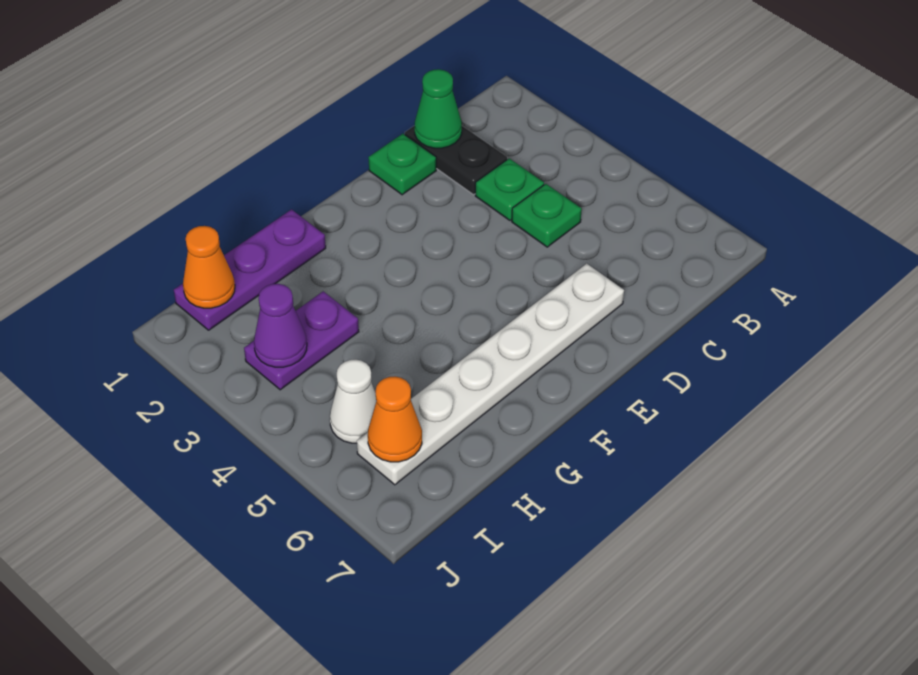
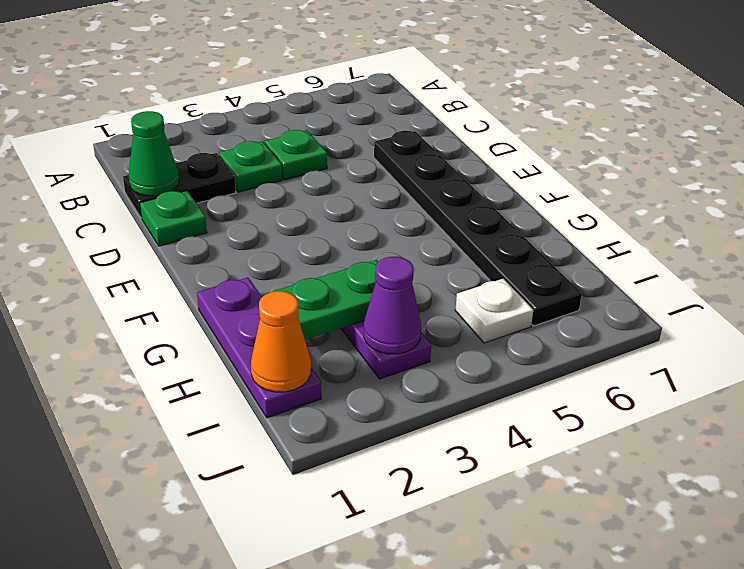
white 1x6 plate [357,264,624,485] -> black 1x6 plate [374,131,582,326]
none -> green 1x2 plate [273,260,378,340]
white 1x1 cone [330,360,376,443] -> white 1x1 plate [455,279,533,343]
orange 1x1 cone [368,377,422,462] -> none

